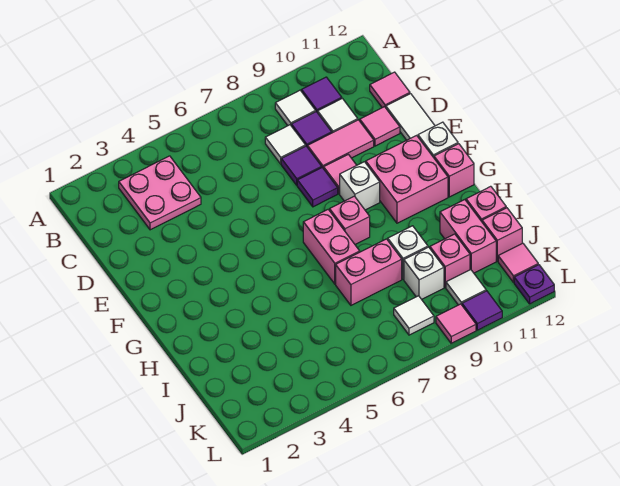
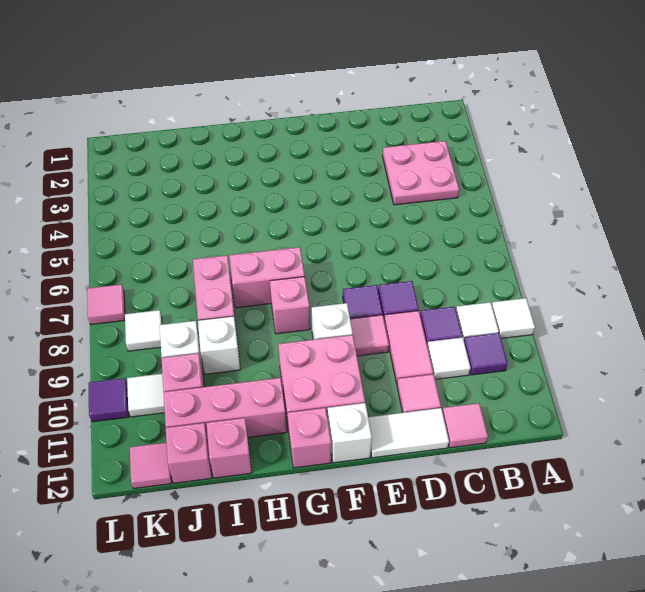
white 1x1 tile [265,125,306,164] -> white 1x1 tile moved to [492,298,535,338]
pink 1x2 brick [440,200,496,273] -> pink 1x3 brick [164,378,287,437]
pink 1x1 tile [436,304,476,343] -> pink 1x1 tile moved to [87,284,125,324]
purple 1x1 plate [514,265,554,304] -> none

